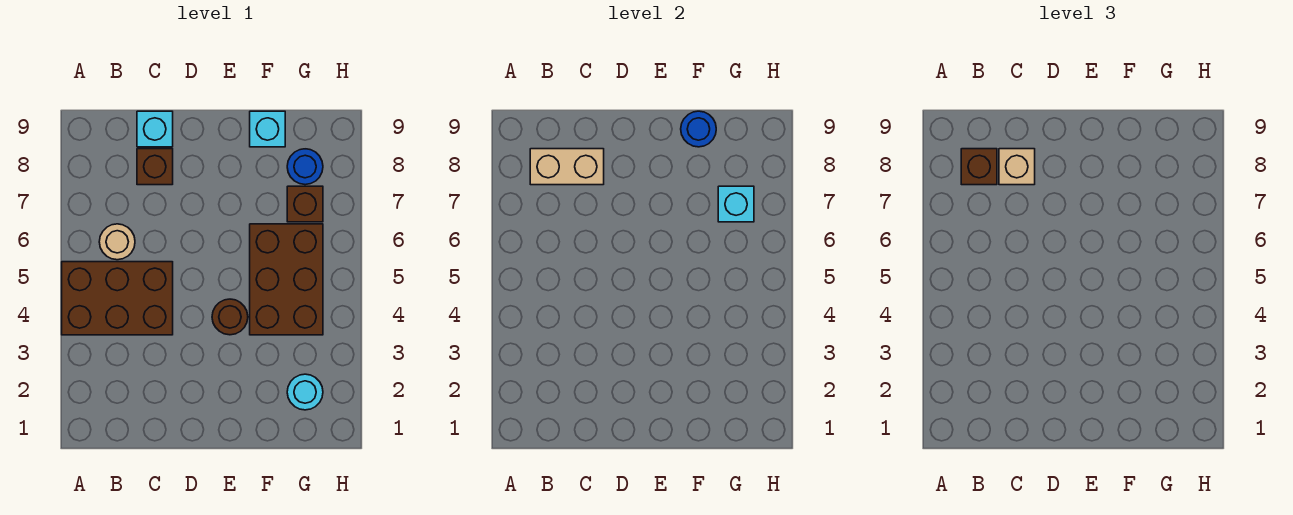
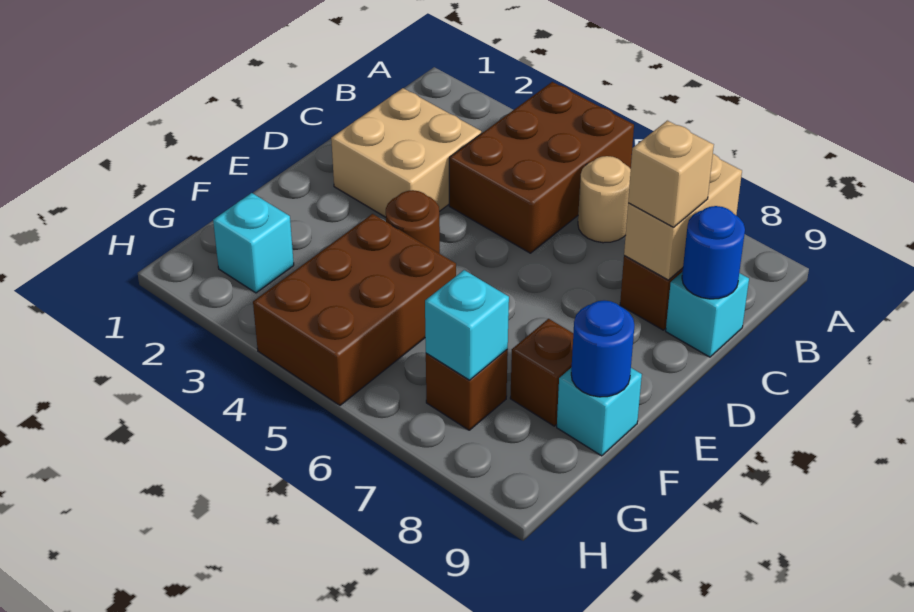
brown 1x1 brick [961,149,997,185] -> brown 1x1 brick moved to [510,319,573,426]
none -> tan 2x2 brick [331,88,481,217]
brown 2x3 brick [250,224,323,335] -> brown 2x3 brick turned to [253,214,456,405]
cyan 1x1 round brick [287,374,323,410] -> cyan 1x1 brick [213,193,294,293]
blue 1x1 round brick [287,149,323,185] -> blue 1x1 round brick moved to [682,206,745,299]

